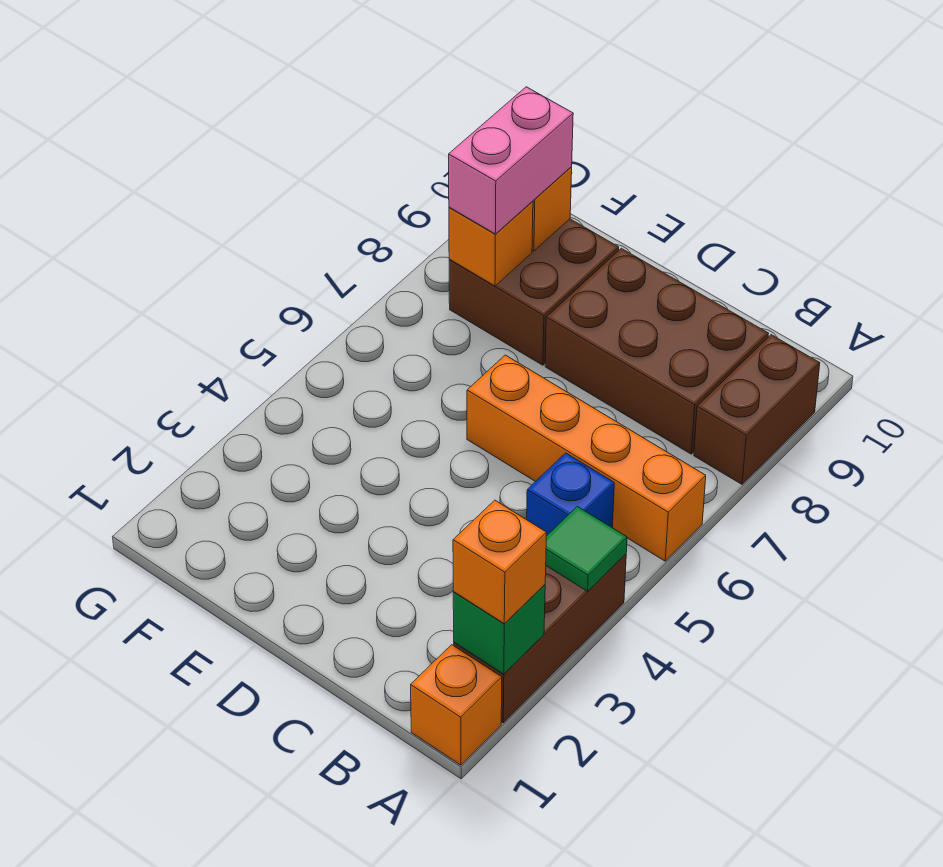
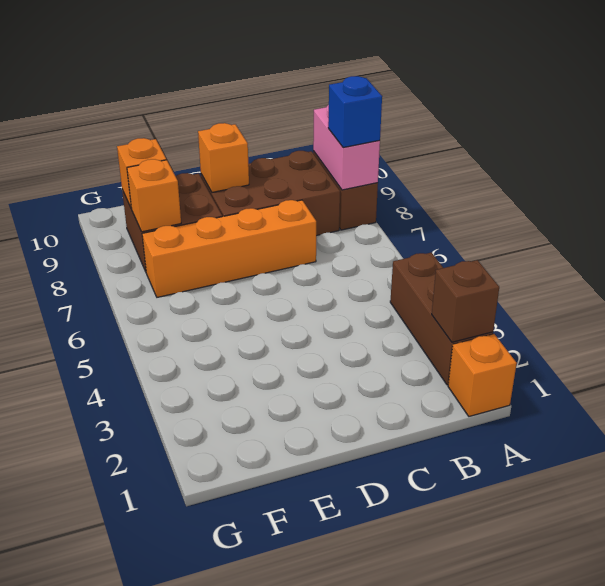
green 1x1 brick [453,585,545,674] -> brown 1x1 brick [432,260,499,342]
orange 1x1 brick [453,500,546,624] -> orange 1x1 brick moved to [198,123,249,192]
green 1x1 tile [546,506,627,591] -> none
orange 1x4 brick [467,355,706,561] -> orange 1x4 brick moved to [142,200,316,297]
blue 1x1 brick [527,453,614,536] -> blue 1x1 brick moved to [328,76,382,148]
pink 1x2 brick [449,87,573,234] -> pink 1x2 brick moved to [313,105,380,190]

